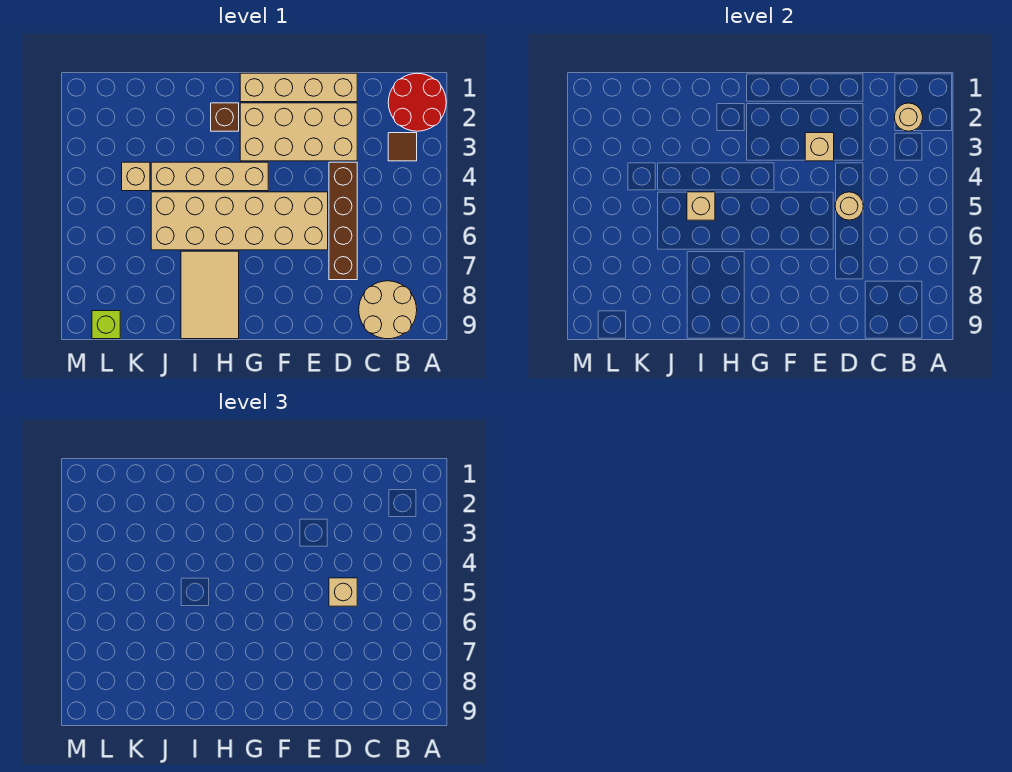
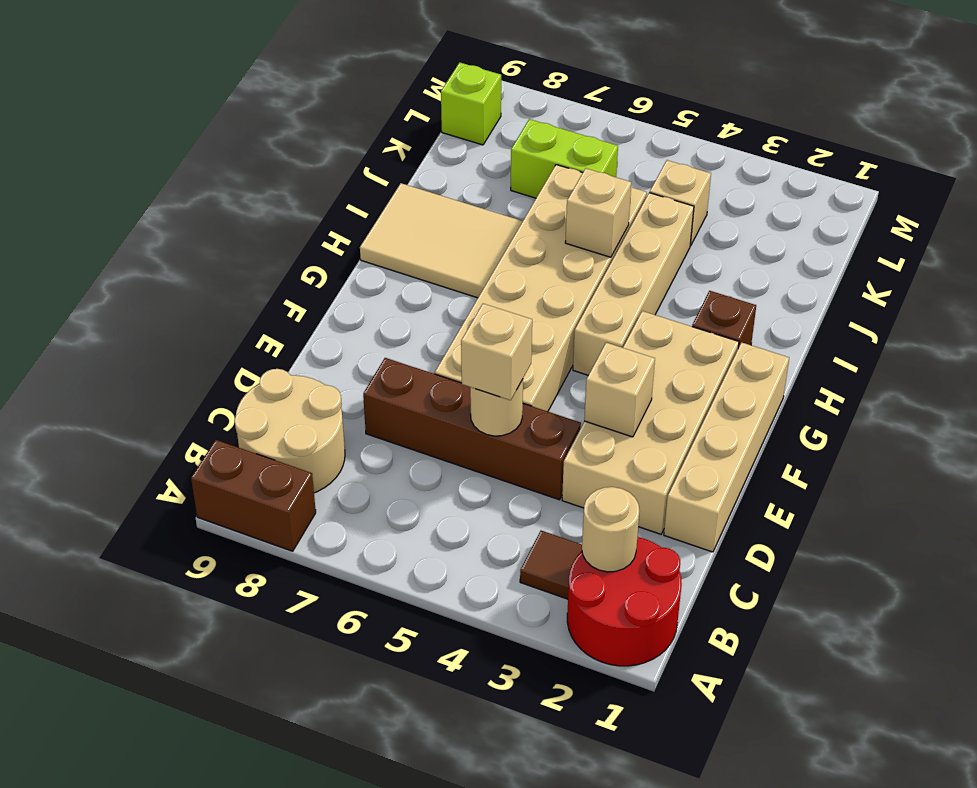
none -> brown 1x2 brick [191,440,316,551]
none -> lime 1x2 brick [511,119,618,198]

